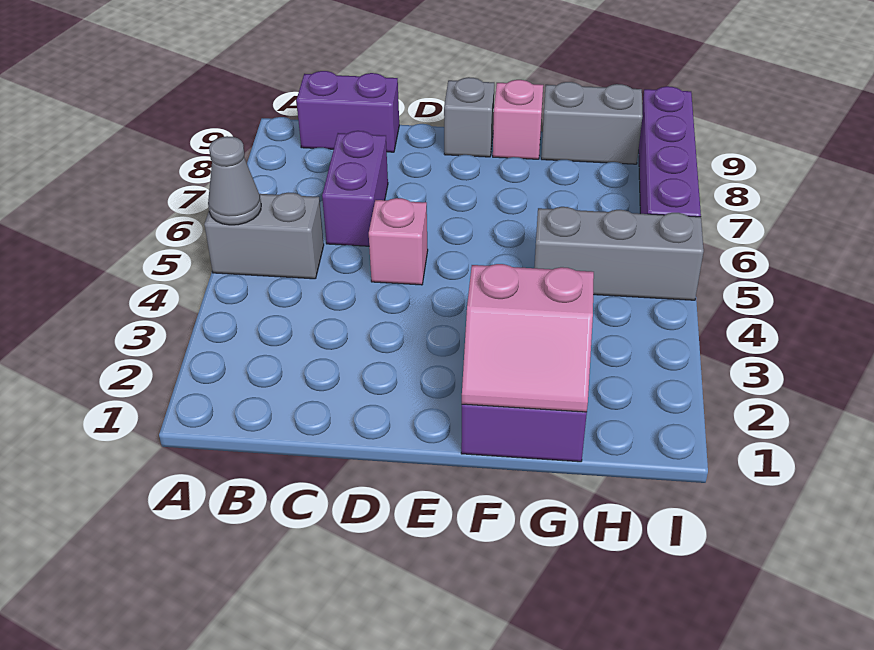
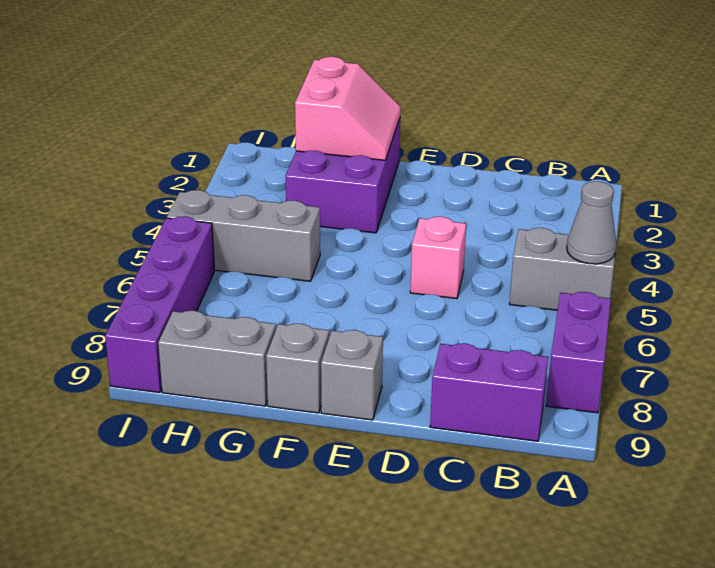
purple 1x2 brick [322,131,388,246] -> purple 1x2 brick moved to [546,292,611,413]
pink 2x2 slope [462,264,594,412] -> pink 2x2 slope turned to [295,57,401,160]
pink 1x1 brick [493,80,543,159] -> grey 1x1 brick [266,324,329,413]

